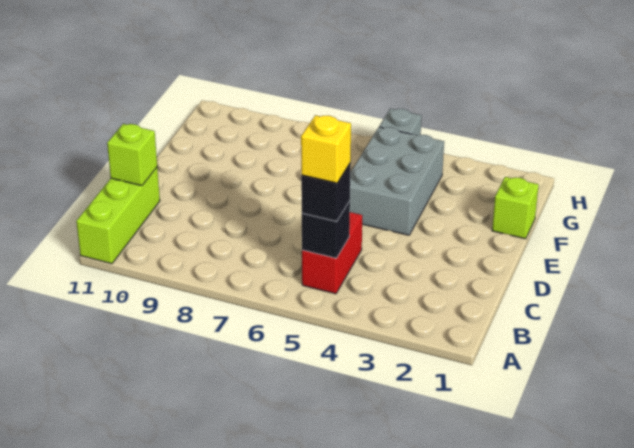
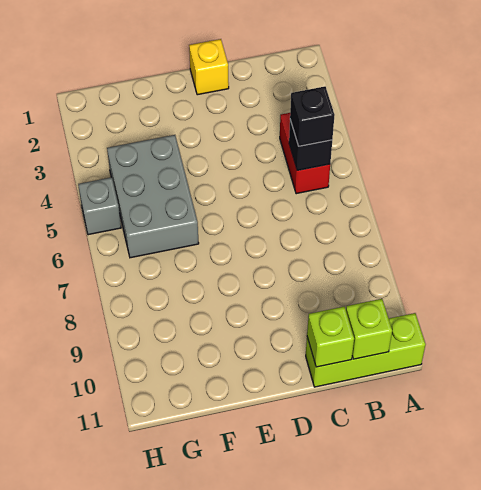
red 1x2 brick [302,212,362,294] -> red 1x2 brick turned to [280,113,330,194]
yellow 1x1 brick [301,115,351,183] -> yellow 1x1 brick moved to [189,39,229,95]
grey 2x3 brick [350,127,444,235] -> grey 2x3 brick turned to [107,135,199,258]
lime 1x1 brick [492,177,539,239] -> lime 1x1 brick moved to [346,299,392,359]

